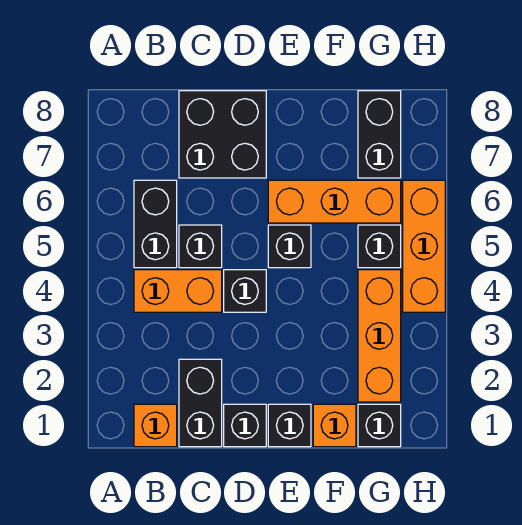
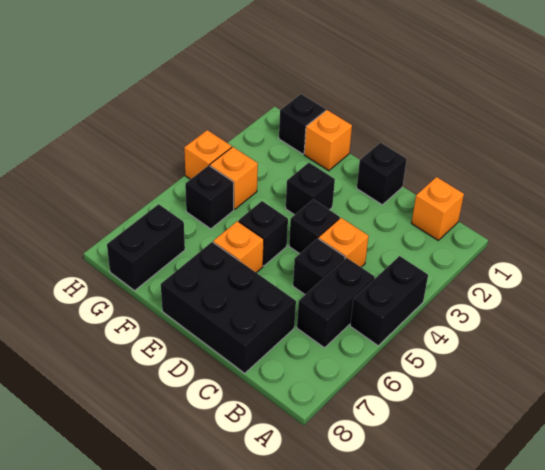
orange 1x2 brick [134,270,222,312] -> orange 1x1 brick [319,218,369,267]
black 1x2 brick [179,359,222,447] -> black 1x2 brick moved to [350,256,428,346]
black 2x2 brick [179,91,266,178] -> black 2x3 brick [161,242,296,373]
black 1x1 brick [268,404,311,447] -> black 1x1 brick moved to [286,163,335,215]
orange 1x3 brick [268,180,401,223] -> orange 1x1 brick [213,221,264,273]
orange 1x3 brick [358,270,401,402] -> orange 1x1 brick [210,147,258,209]
orange 1x3 brick [403,180,445,312] -> orange 1x1 brick [184,130,232,179]

